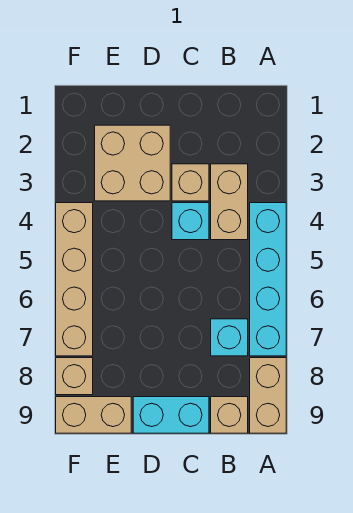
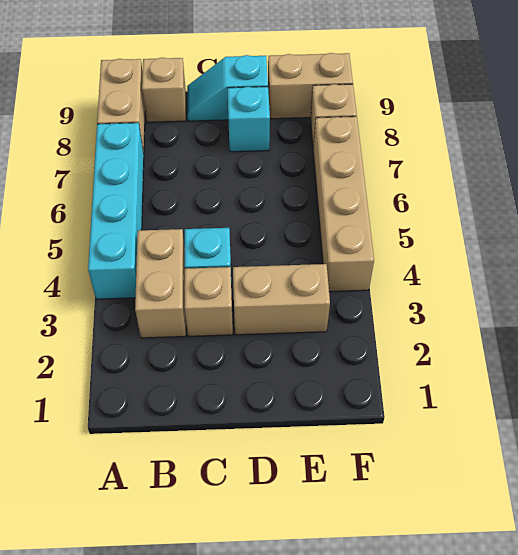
cyan 1x1 brick [211,319,248,356] -> cyan 1x1 brick moved to [227,87,270,152]
cyan 1x2 brick [133,397,209,433] -> cyan 1x2 slope [187,55,268,121]
tan 2x2 brick [95,125,170,201] -> tan 1x2 brick [233,264,330,335]

